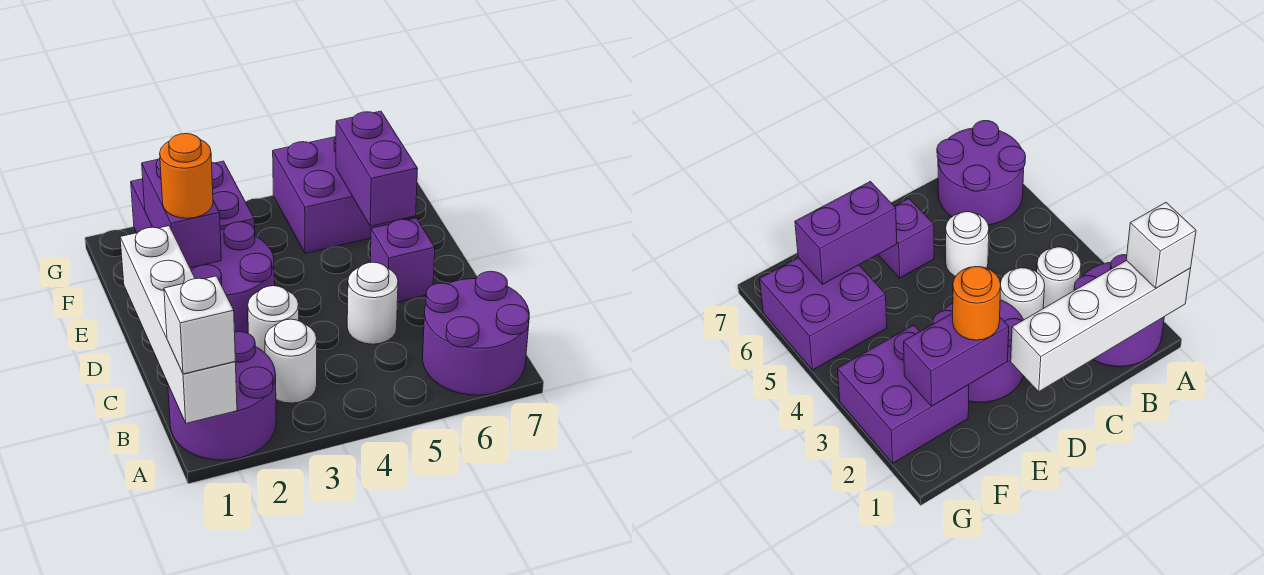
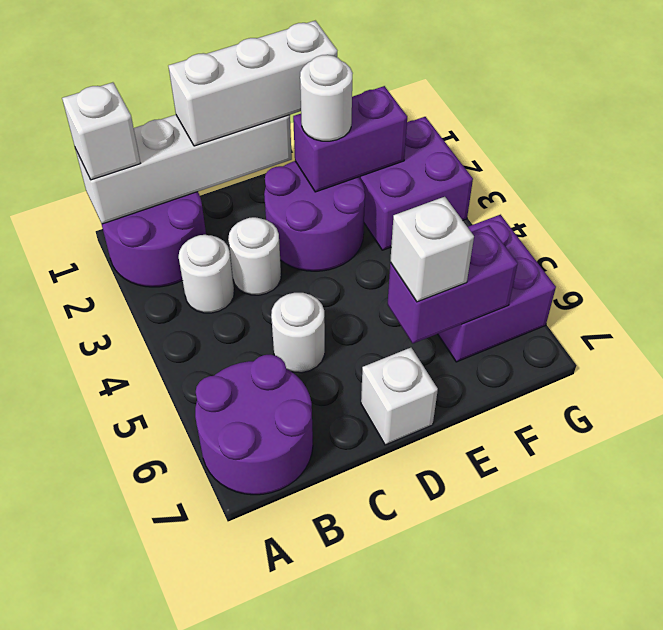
none -> white 1x3 brick [168,21,337,146]
purple 1x1 brick [370,218,435,302] -> none
none -> white 1x1 brick [361,348,438,445]
orange 1x1 round brick [160,134,213,218] -> white 1x1 round brick [300,55,353,141]
none -> white 1x1 brick [390,197,474,302]

